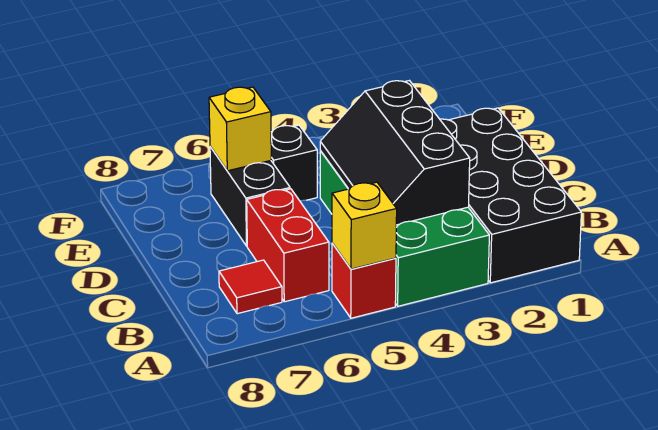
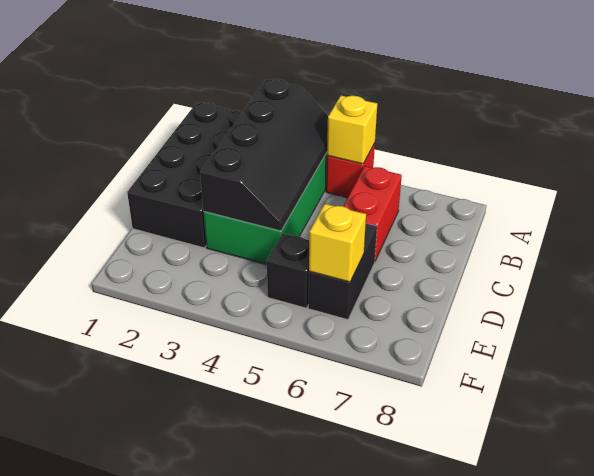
black 2x3 slope [320,81,470,225] -> black 2x4 slope [200,79,328,231]
red 1x1 tile [219,260,282,314] -> none

